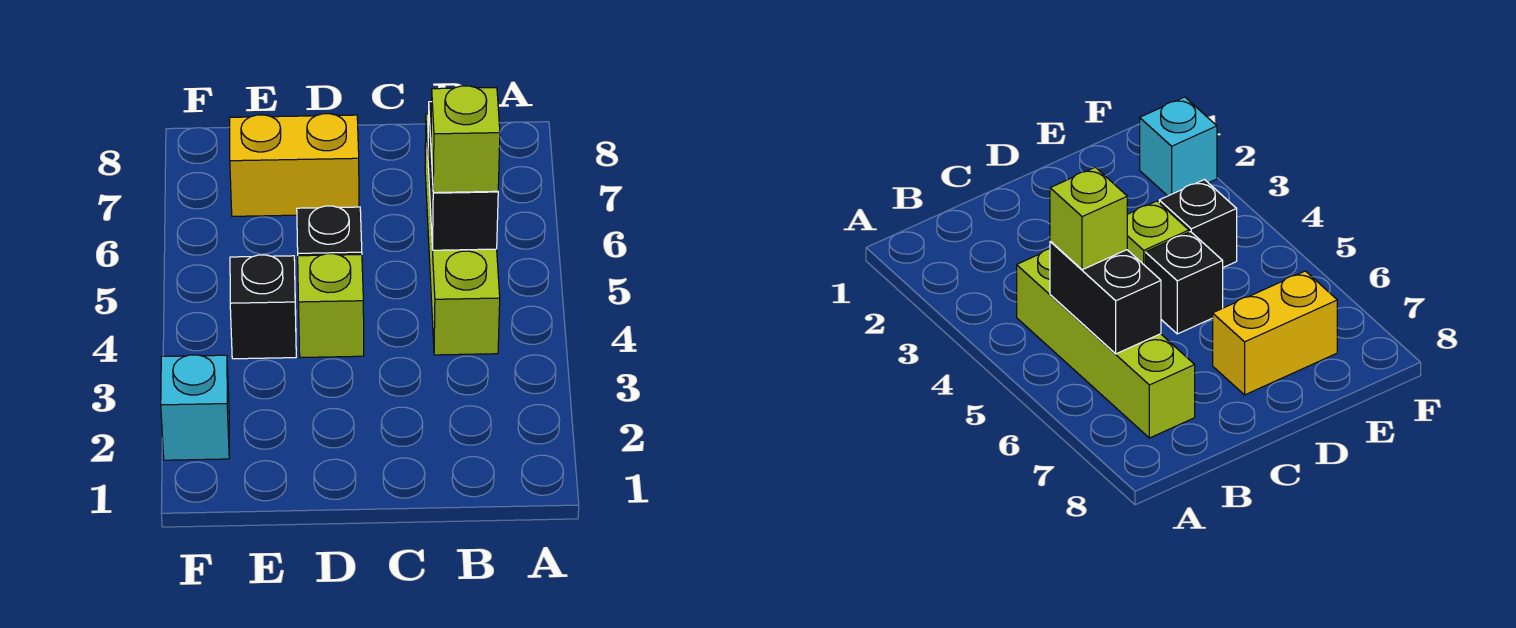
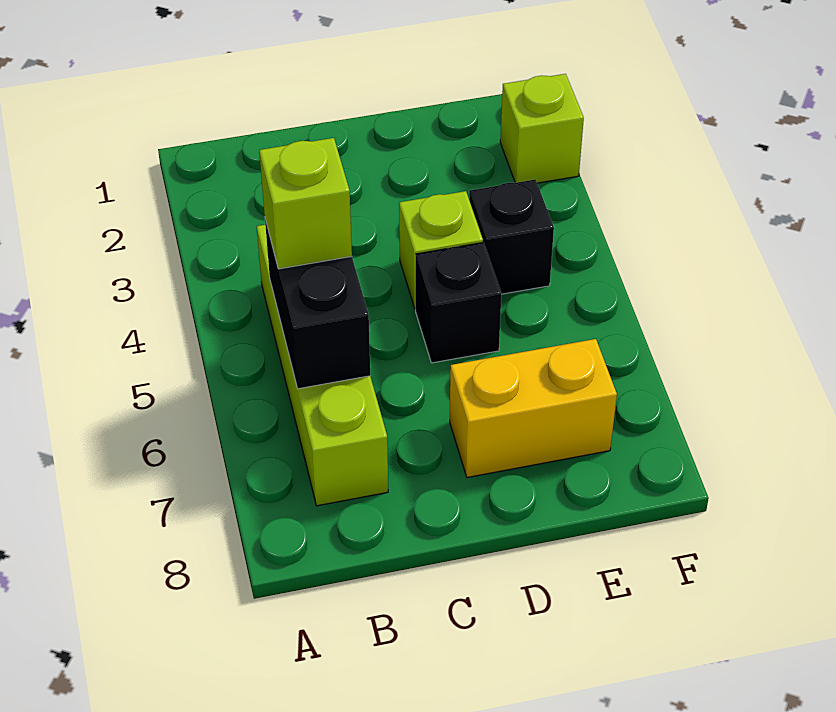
cyan 1x1 brick [161,355,229,460] -> lime 1x1 brick [500,74,584,183]

